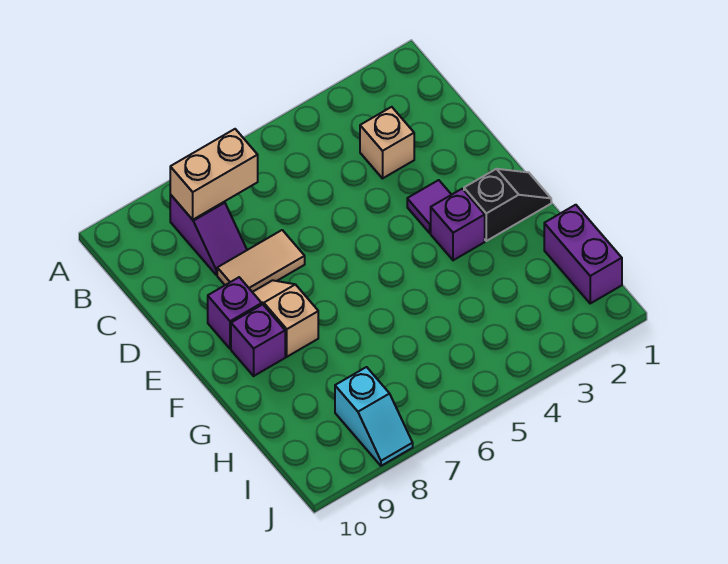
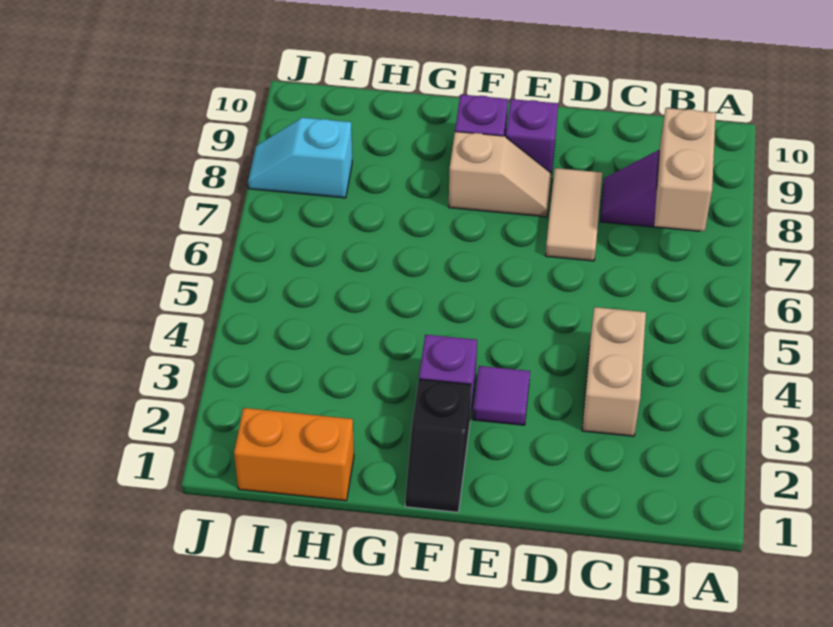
tan 1x1 brick [360,107,414,178] -> tan 1x2 brick [582,307,646,436]
purple 1x2 brick [544,205,622,303] -> orange 1x2 brick [234,408,354,501]

